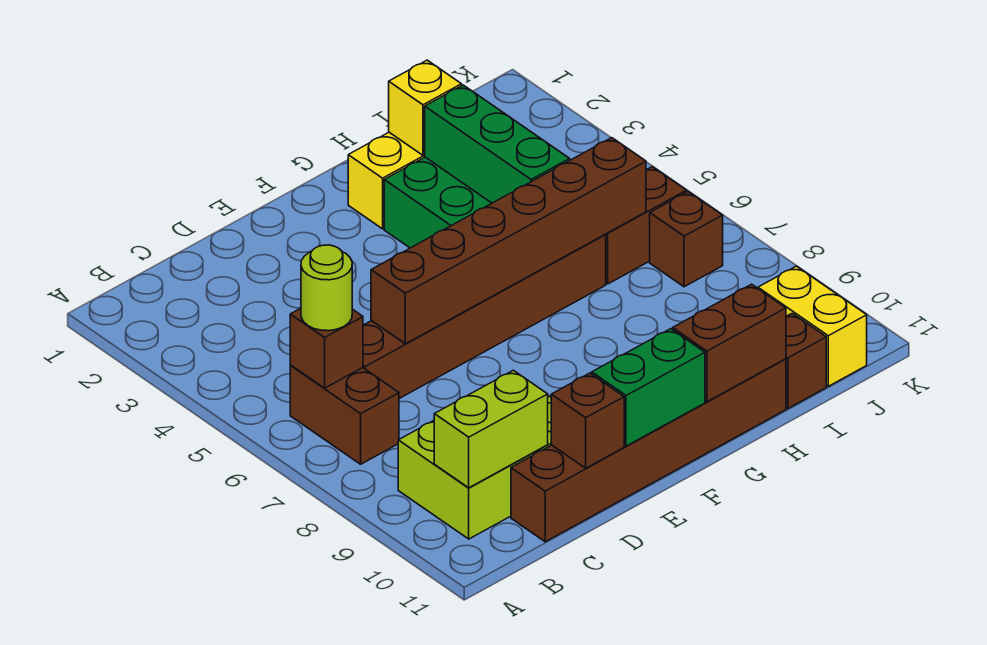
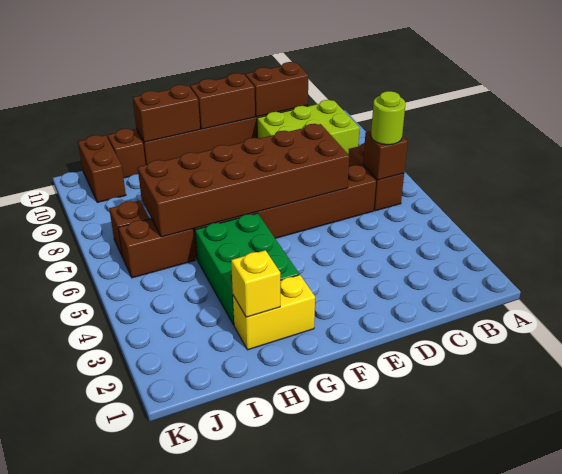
lime 1x2 brick [434,370,548,488] -> none
brown 1x6 brick [371,138,646,344] -> brown 2x6 brick [138,124,349,237]
brown 1x1 brick [551,373,624,468] -> brown 1x2 brick [245,62,308,117]
green 1x2 brick [592,329,705,446] -> brown 1x2 brick [190,73,255,129]
green 1x3 brick [425,85,570,203] -> none
yellow 1x2 brick [758,266,867,386] -> brown 1x2 brick [78,135,126,202]

